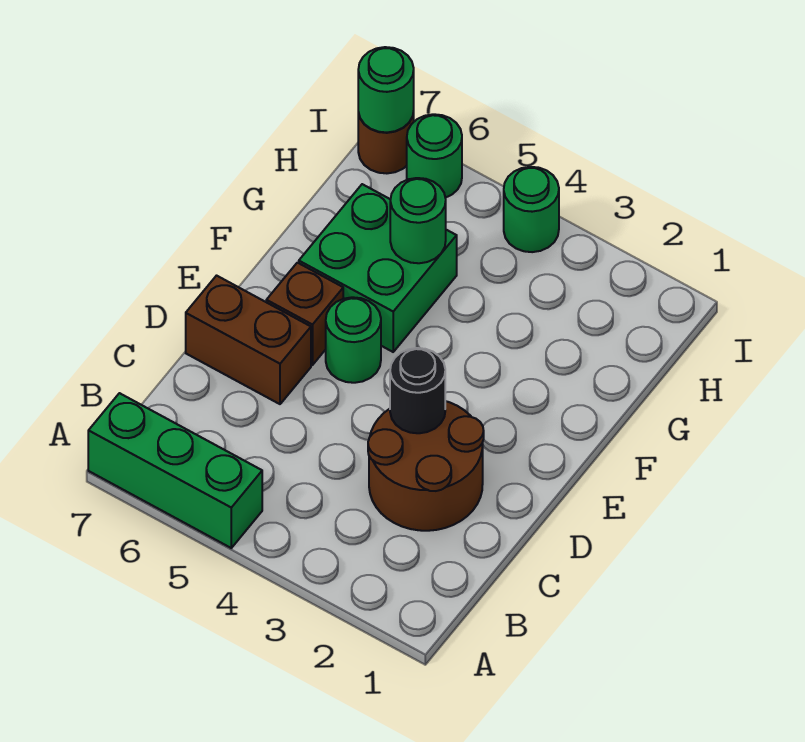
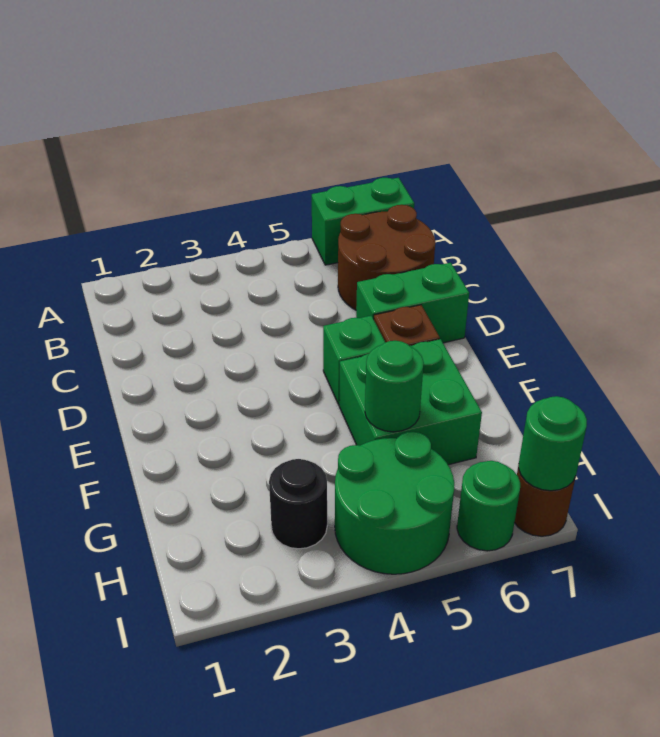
green 1x3 brick [88,393,262,548] -> green 1x2 brick [312,178,414,265]
brown 2x2 round brick [368,401,484,531] -> brown 2x2 round brick moved to [338,205,435,310]
black 1x1 round brick [390,348,445,433] -> black 1x1 round brick moved to [269,459,327,549]
brown 1x2 brick [186,276,311,404] -> green 1x2 brick [356,263,469,343]
green 1x1 round brick [326,297,381,383] -> green 1x1 brick [323,316,385,405]
green 1x1 round brick [504,167,559,252] -> green 2x2 round brick [335,432,454,574]

